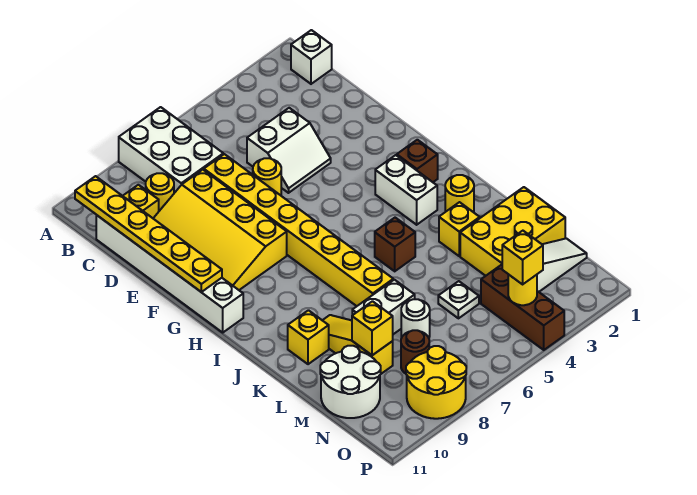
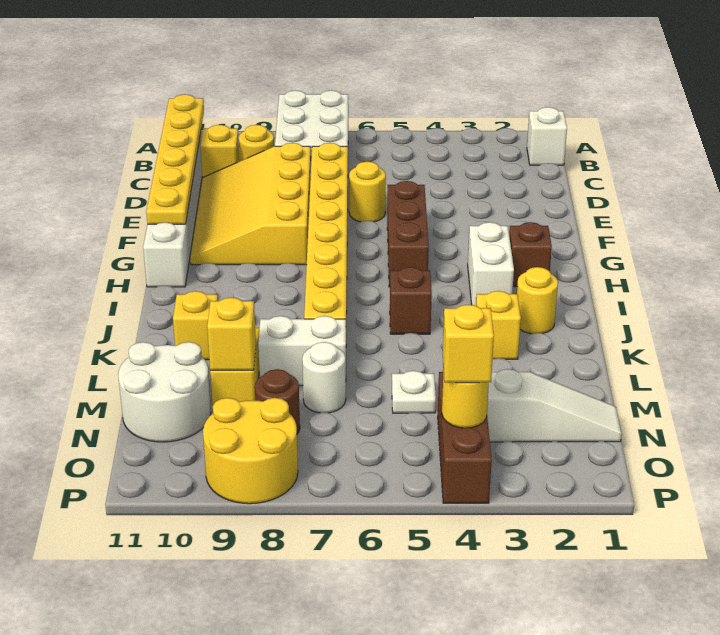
white 2x2 slope [247,108,331,193] -> none
none -> brown 1x3 brick [387,181,429,287]
yellow 2x3 brick [460,187,565,276] -> none

